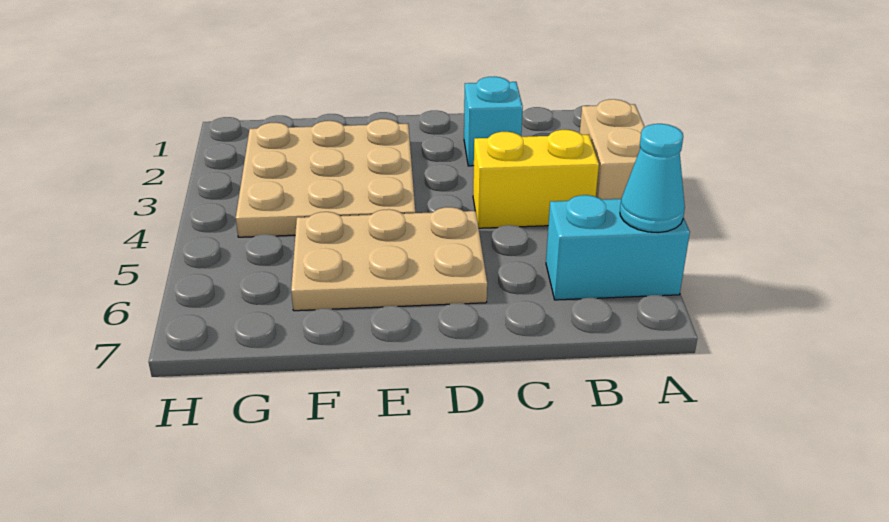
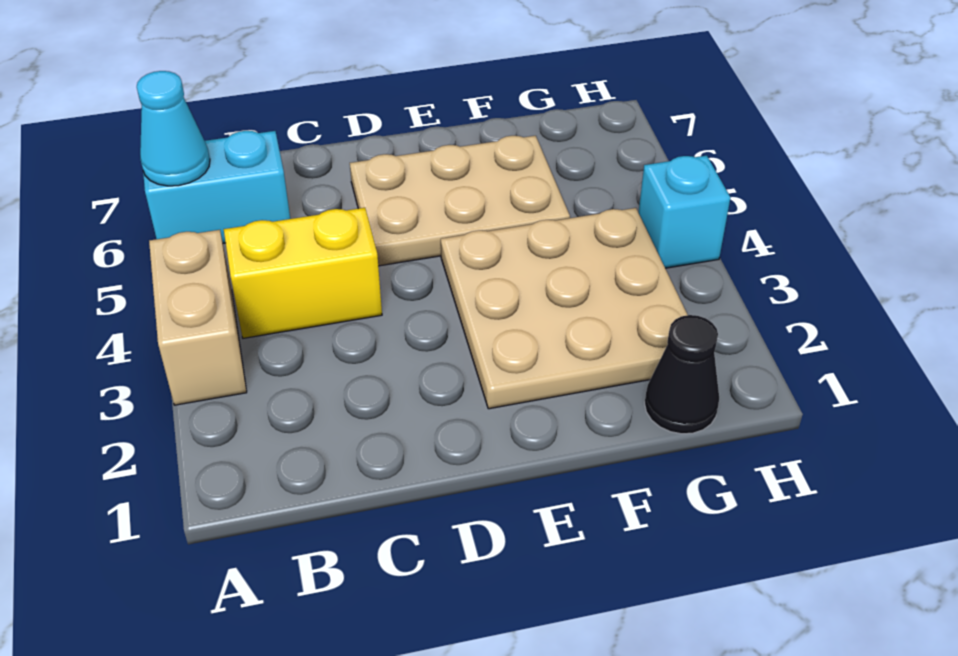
cyan 1x1 brick [464,77,523,166] -> cyan 1x1 brick moved to [638,156,731,268]
none -> black 1x1 cone [645,315,719,434]

